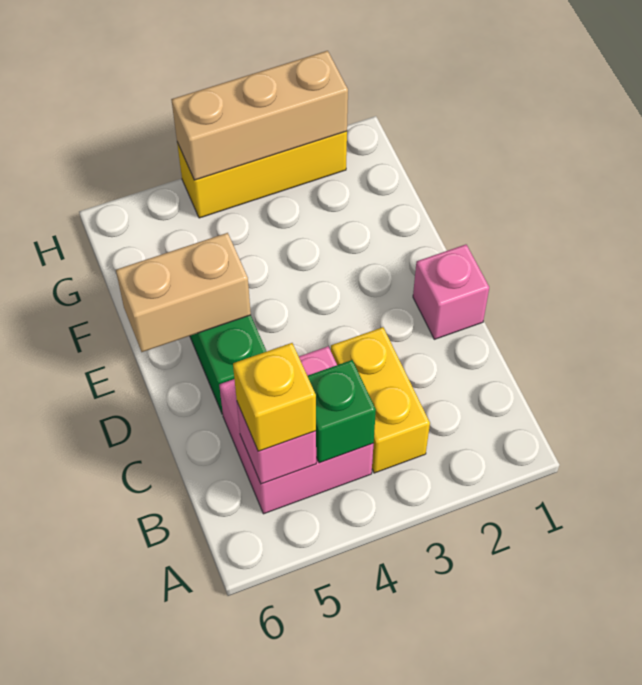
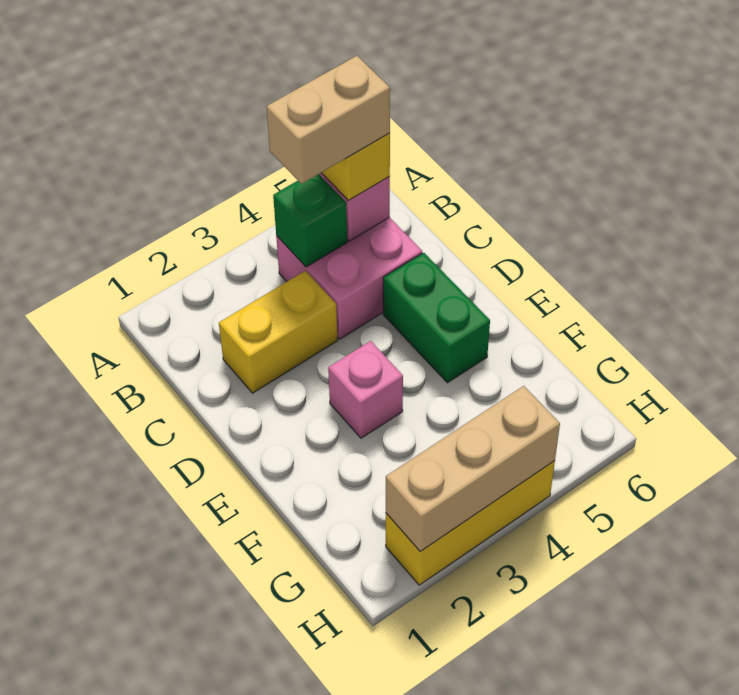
yellow 1x2 brick [331,327,430,473] -> yellow 1x2 brick turned to [219,271,337,393]
pink 1x1 brick [413,245,489,339] -> pink 1x1 brick moved to [328,341,403,438]
tan 1x2 brick [116,233,251,352] -> tan 1x2 brick moved to [266,56,390,184]

